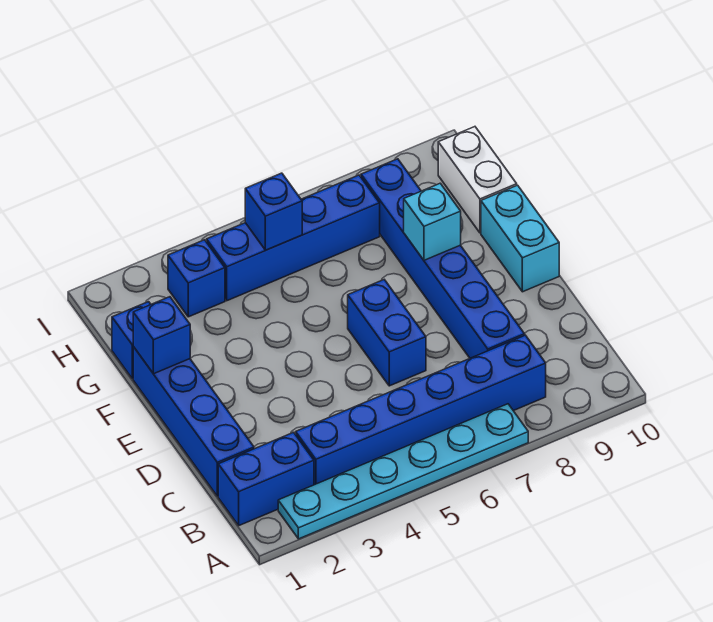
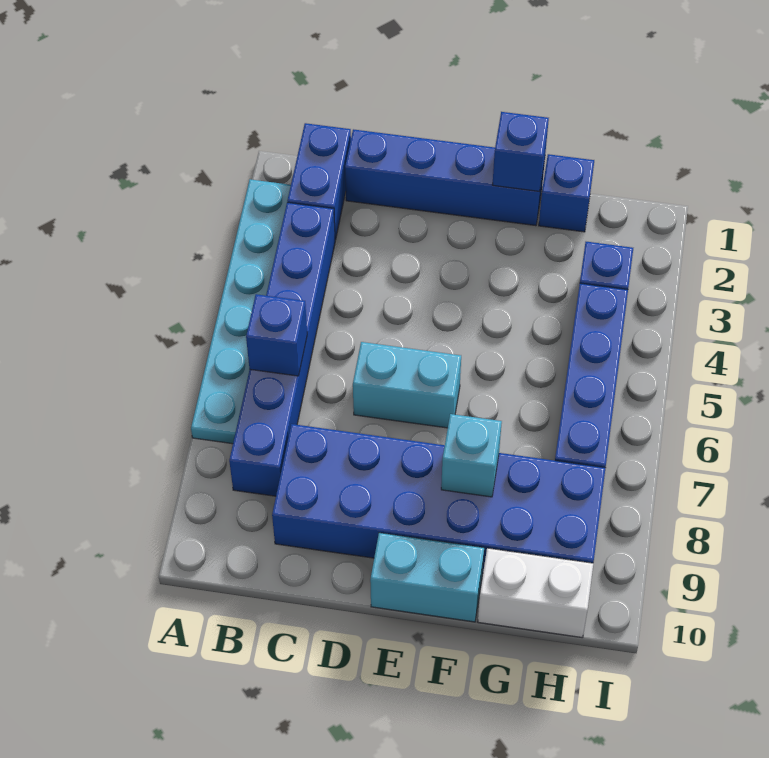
blue 1x6 brick [361,159,525,358] -> blue 2x6 brick [272,424,605,574]
blue 1x2 brick [348,280,426,386] -> cyan 1x2 brick [353,342,461,428]
blue 1x1 brick [245,173,302,250] -> blue 1x1 brick moved to [246,294,307,376]

